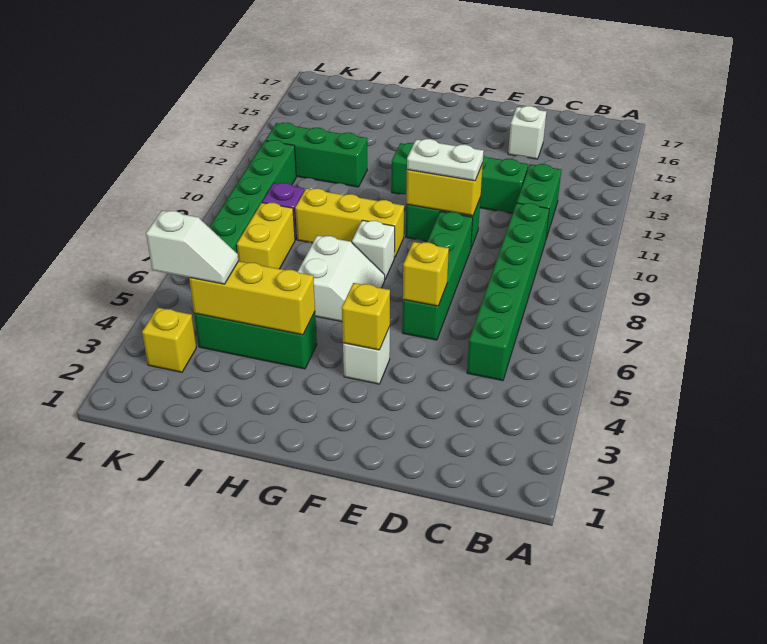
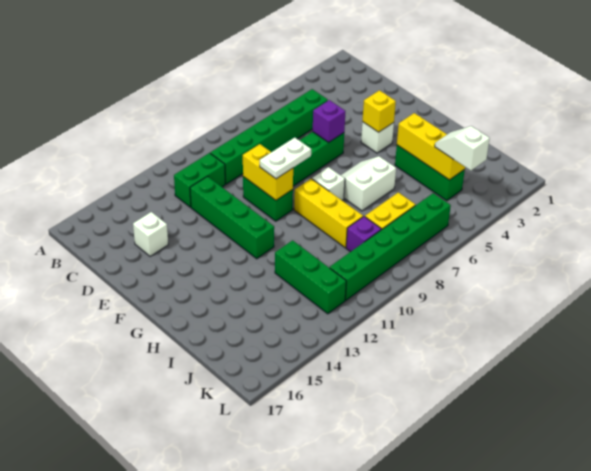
yellow 1x1 brick [403,242,449,306] -> purple 1x1 brick [313,100,345,143]
white 1x2 plate [407,139,484,181] -> white 1x2 plate turned to [260,138,311,179]
yellow 1x1 brick [142,308,196,372] -> none

